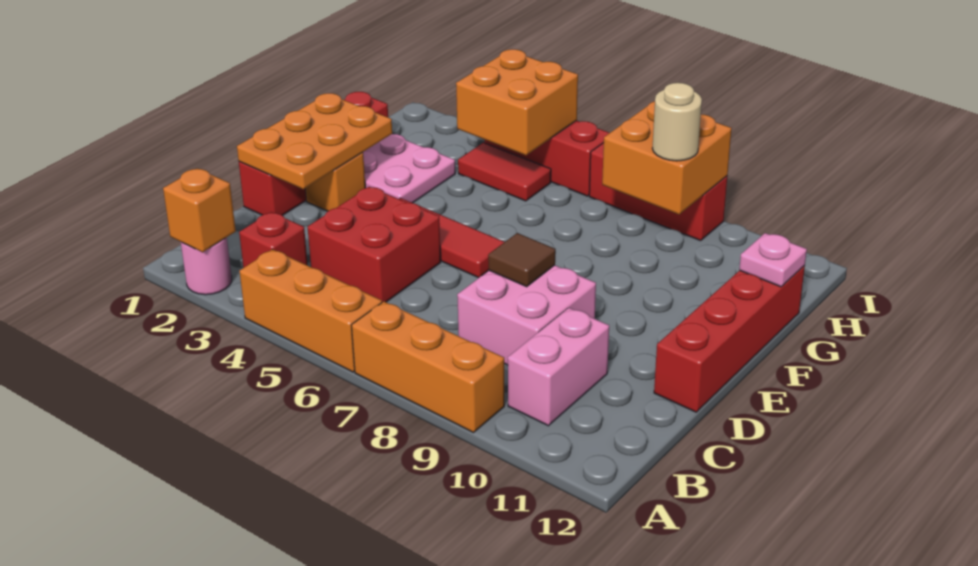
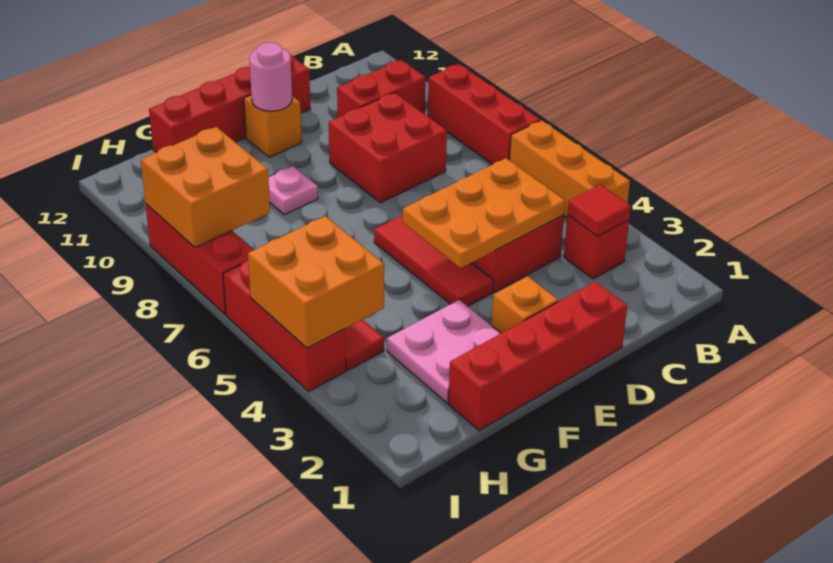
pink 1x1 round brick [181,237,232,295] -> pink 1x1 round brick moved to [249,42,292,111]
orange 1x1 brick [163,169,236,252] -> orange 1x1 brick moved to [244,95,302,157]
orange 1x3 brick [351,302,504,433] -> red 1x3 brick [428,64,540,165]
none -> red 1x1 tile [567,185,631,237]
pink 1x2 brick [508,308,609,426] -> red 1x2 brick [337,60,426,117]
pink 2x2 brick [457,265,596,365] -> red 2x2 brick [329,93,447,203]
orange 2x3 plate [237,93,392,189] -> orange 2x3 plate moved to [403,158,565,268]
brown 1x1 tile [488,233,555,287] -> none
pink 1x1 plate [739,233,807,287] -> pink 1x1 plate moved to [268,166,318,215]
tan 1x1 round brick [652,83,702,161] -> none

